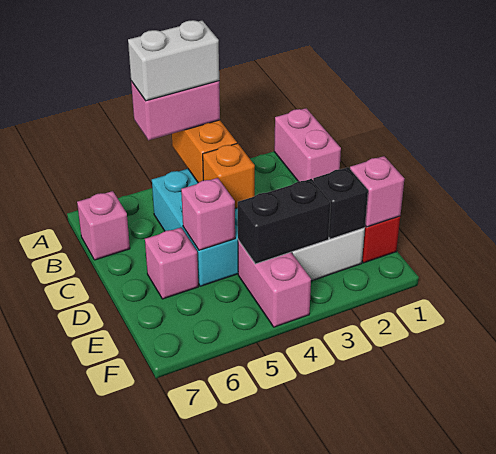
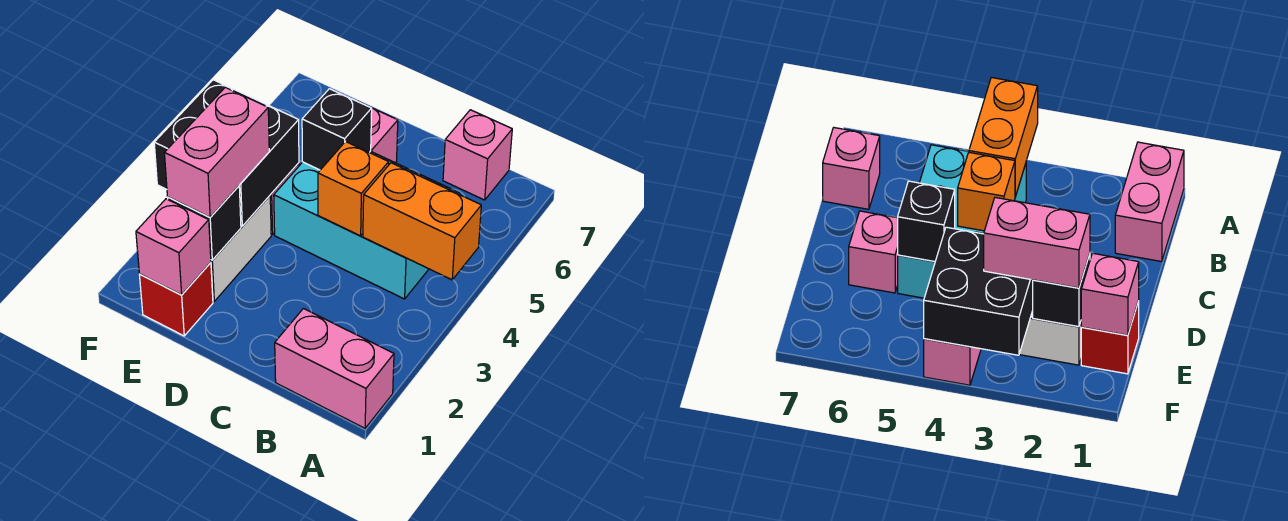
pink 1x2 brick [131,81,220,140] -> pink 1x2 brick moved to [165,87,269,217]
white 1x2 brick [128,20,219,101] -> none
pink 1x1 brick [181,178,235,250] -> black 1x1 brick [302,89,372,170]
black 1x2 brick [238,179,331,264] -> black 2x2 brick [154,80,299,226]

